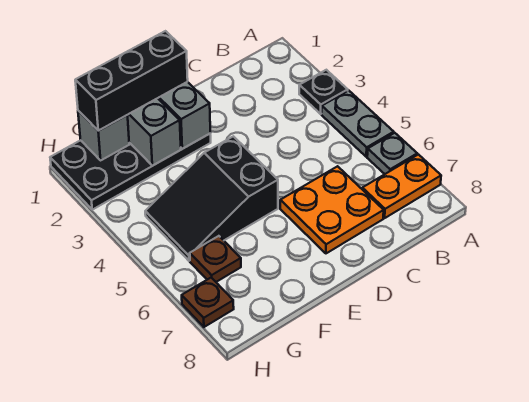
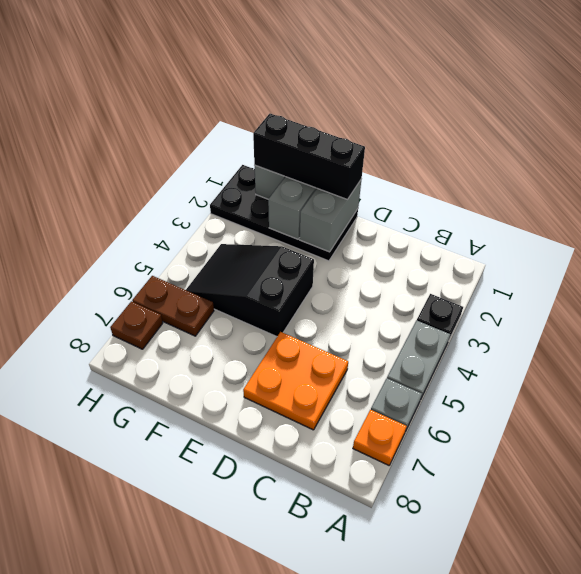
orange 1x2 plate [362,155,441,218] -> orange 1x1 plate [353,410,407,465]
brown 1x1 plate [190,236,241,282] -> brown 1x2 plate [132,276,214,336]

